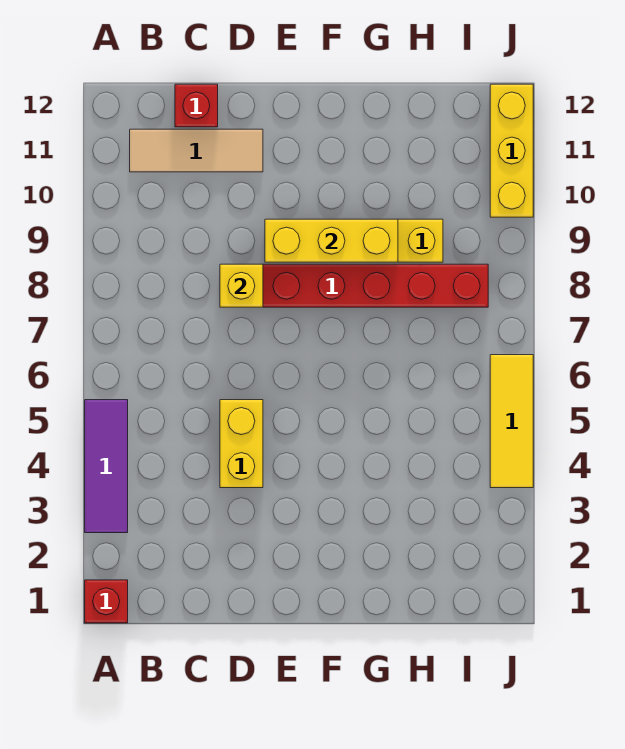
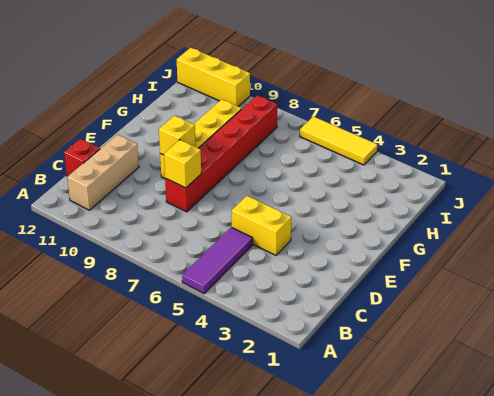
red 1x1 brick [85,580,128,623] -> none
purple 1x3 tile [85,400,128,533] -> purple 1x3 tile turned to [182,227,253,293]
tan 1x3 tile [130,129,263,172] -> tan 1x3 brick [67,135,139,210]
yellow 1x3 brick [265,219,398,262] -> yellow 1x1 brick [159,116,196,155]

